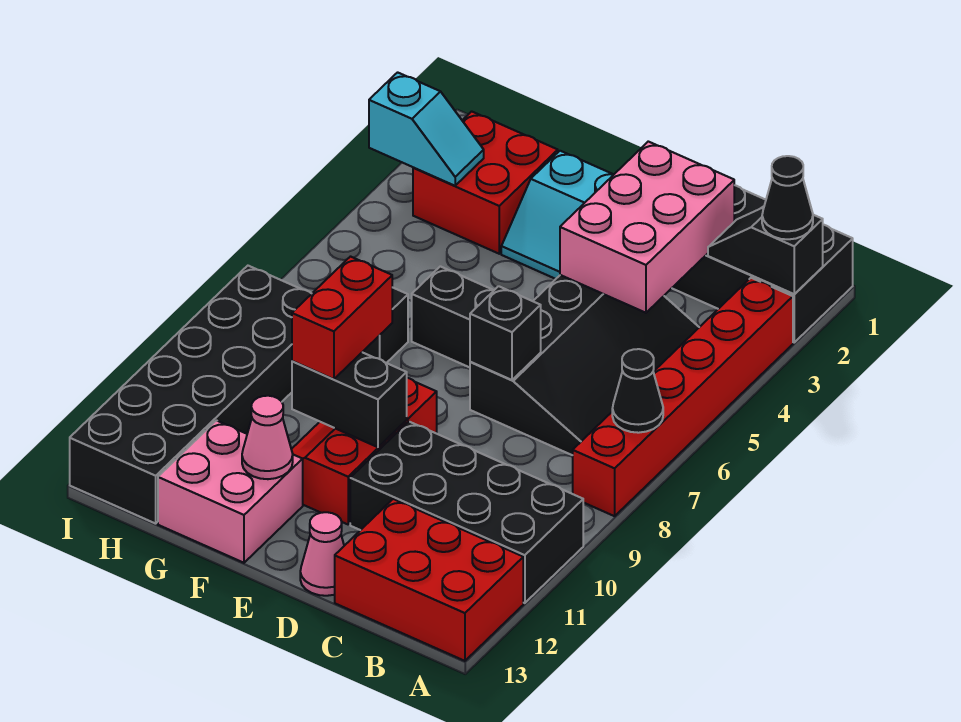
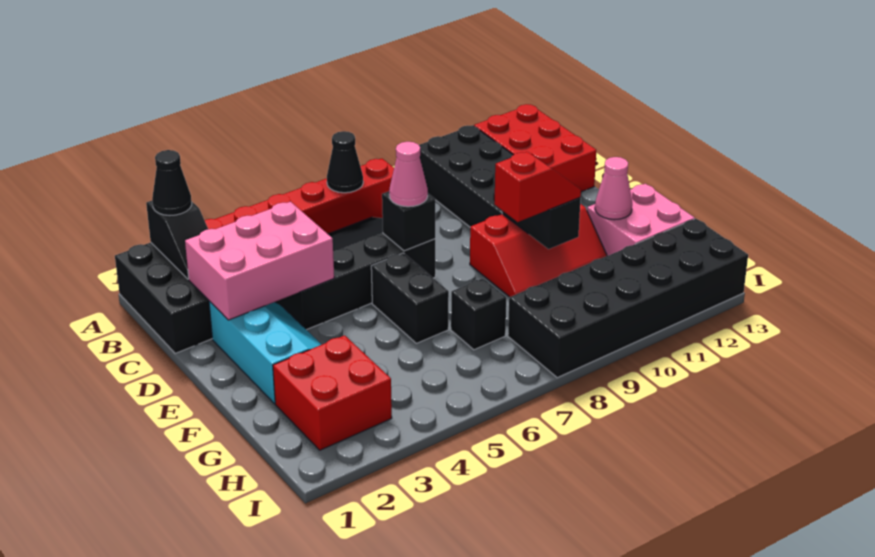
pink 1x1 cone [300,512,344,596] -> pink 1x1 cone moved to [389,142,428,207]
red 1x2 brick [292,257,392,379] -> red 1x2 slope [494,152,581,222]
cyan 1x2 slope [369,72,484,186] -> none

